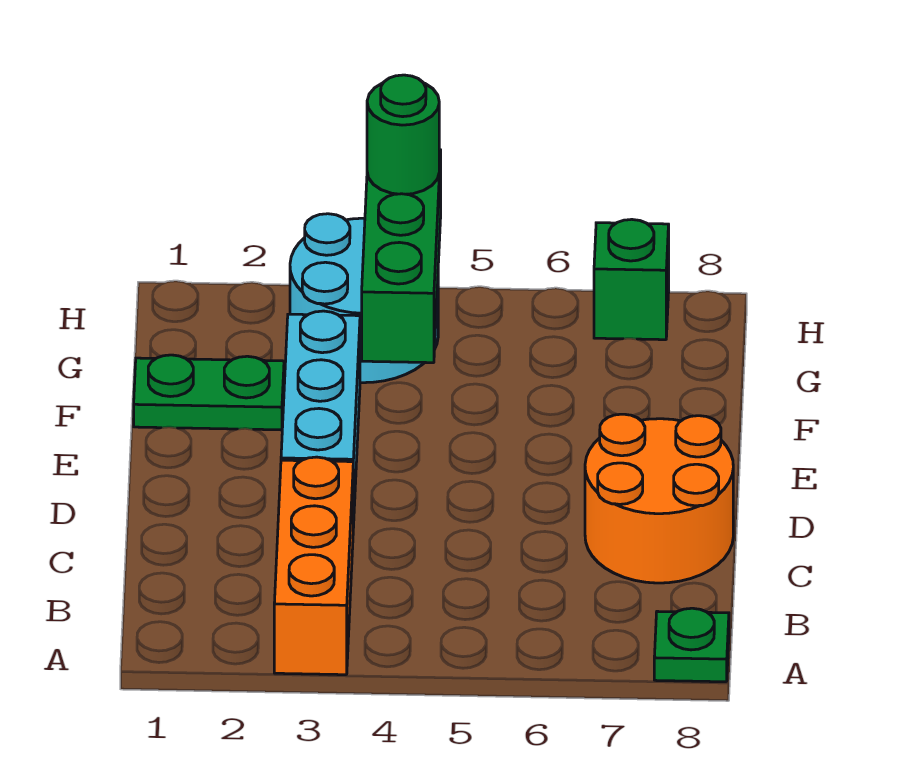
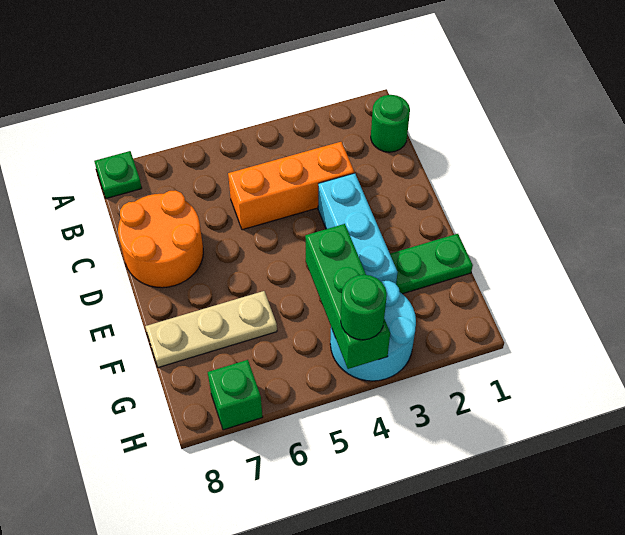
orange 1x3 brick [274,457,353,675] -> orange 1x3 brick turned to [228,142,354,230]
none -> green 1x1 round brick [371,95,410,152]
none -> tan 1x3 plate [145,291,277,368]

